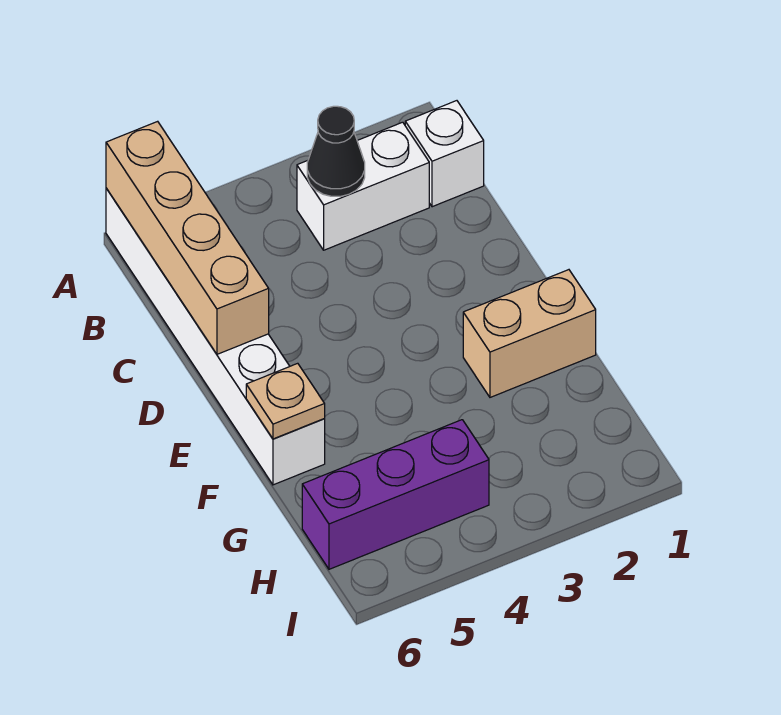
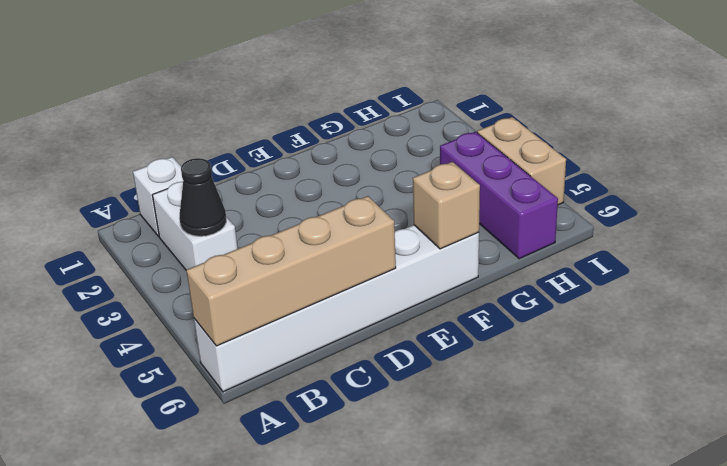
tan 1x2 brick [463,270,596,397] -> tan 1x2 brick moved to [477,117,566,205]
tan 1x1 plate [246,363,325,439] -> tan 1x1 brick [413,162,480,249]

